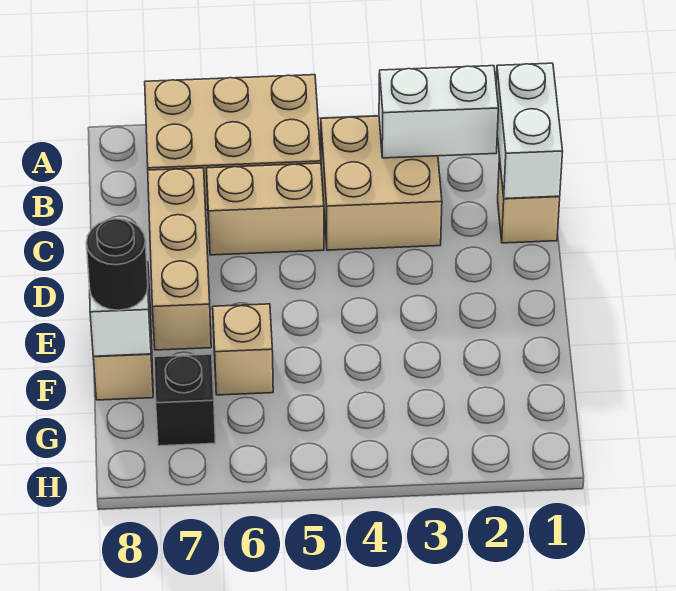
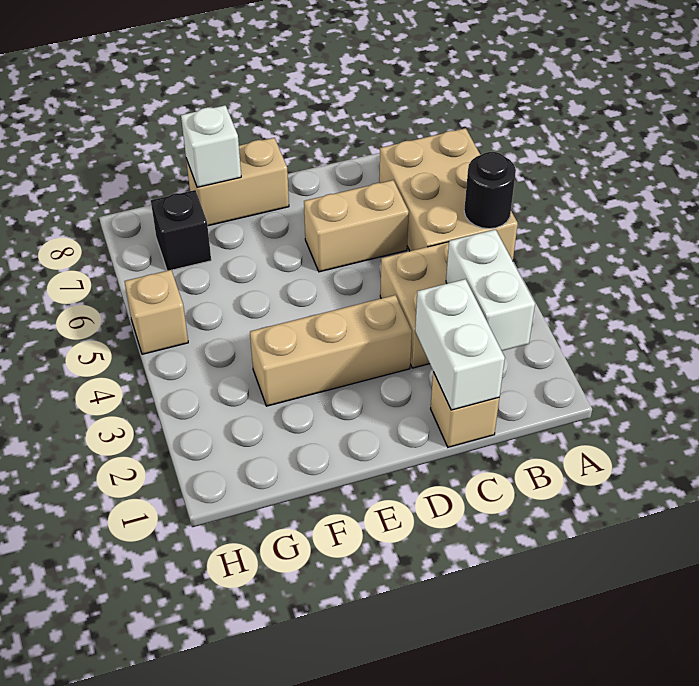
white 1x2 brick [496,63,563,199] -> white 1x2 brick turned to [415,279,505,410]
tan 1x2 brick [207,163,324,255] -> tan 1x2 brick turned to [304,180,409,272]
tan 1x3 brick [148,168,211,350] -> tan 1x3 brick moved to [250,295,412,406]
tan 1x1 brick [213,304,273,395] -> tan 1x1 brick moved to [124,270,188,354]
black 1x1 round brick [86,219,148,310] -> black 1x1 round brick moved to [464,152,516,229]

